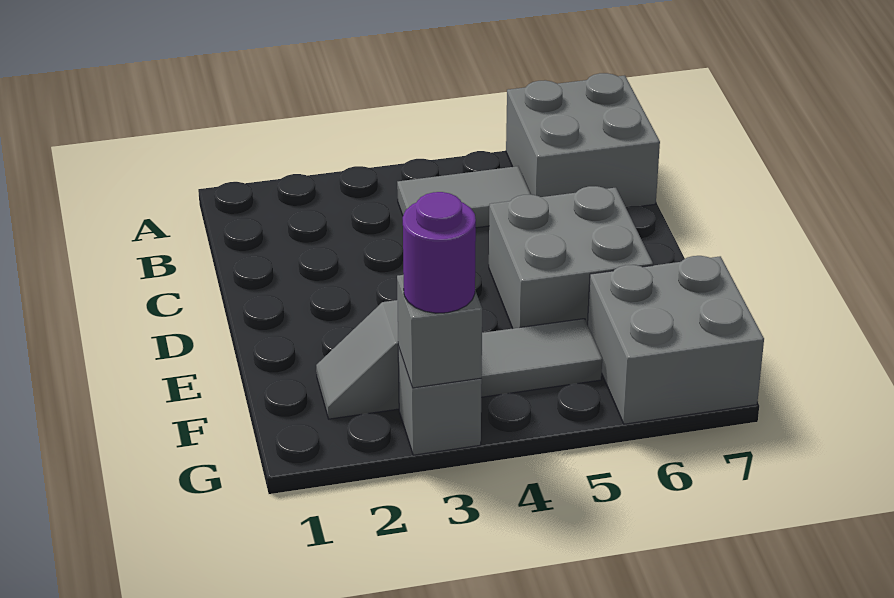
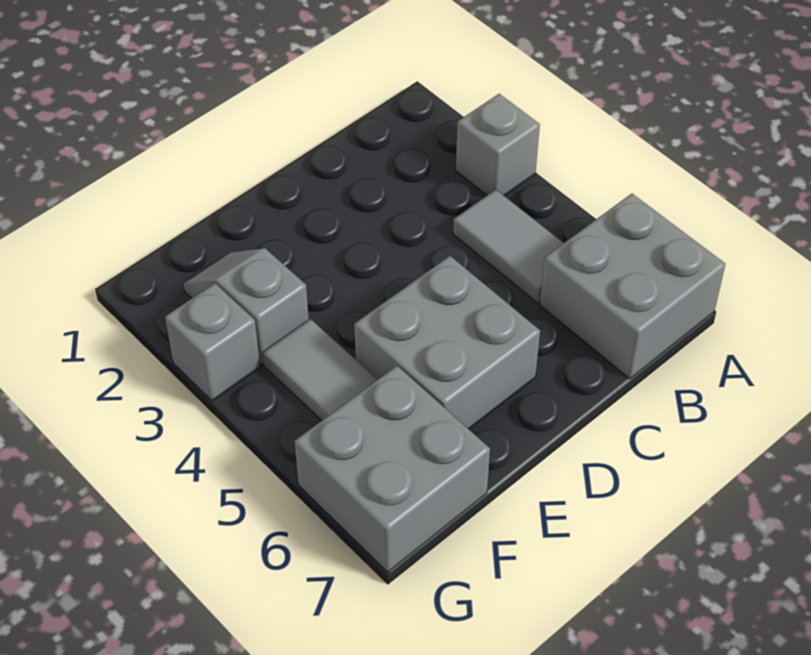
grey 1x1 brick [397,275,482,388] -> grey 1x1 brick moved to [456,94,540,195]
purple 1x1 round brick [403,192,476,313] -> none

